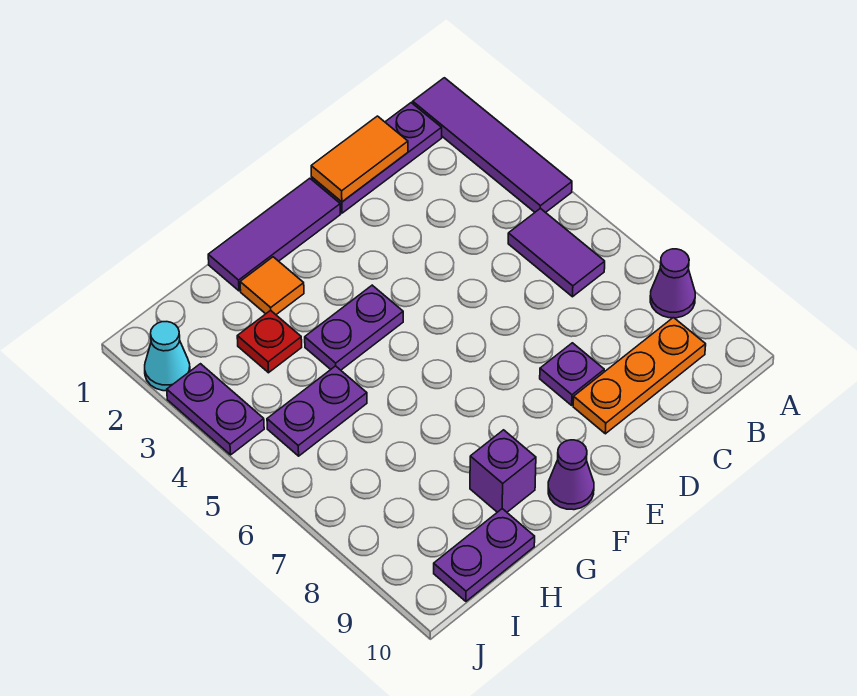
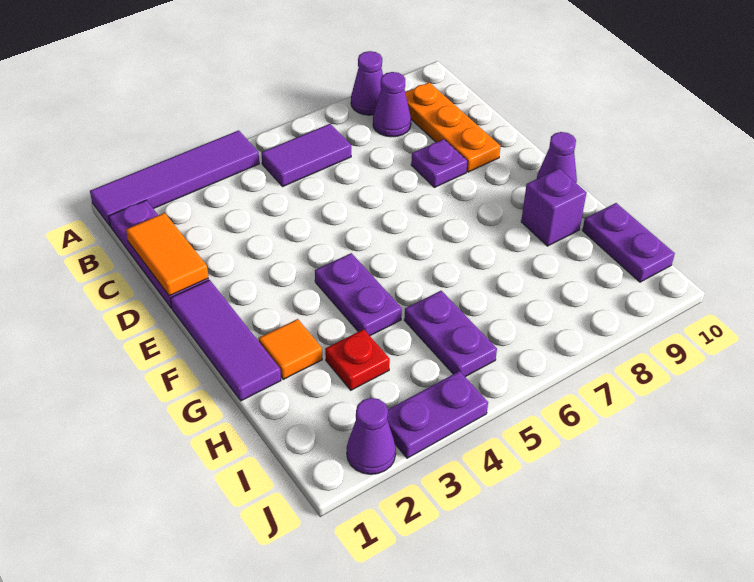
none -> purple 1x1 cone [373,72,411,137]
cyan 1x1 cone [145,322,190,391] -> purple 1x1 cone [347,398,396,474]

